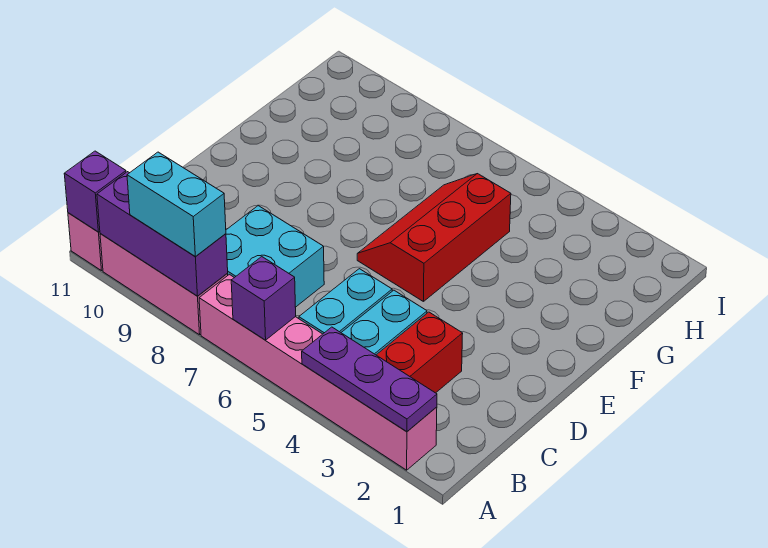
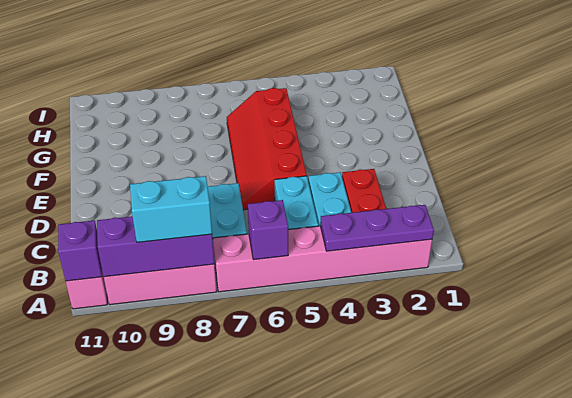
red 2x3 slope [357,174,511,302] -> red 2x4 slope [227,88,307,210]

